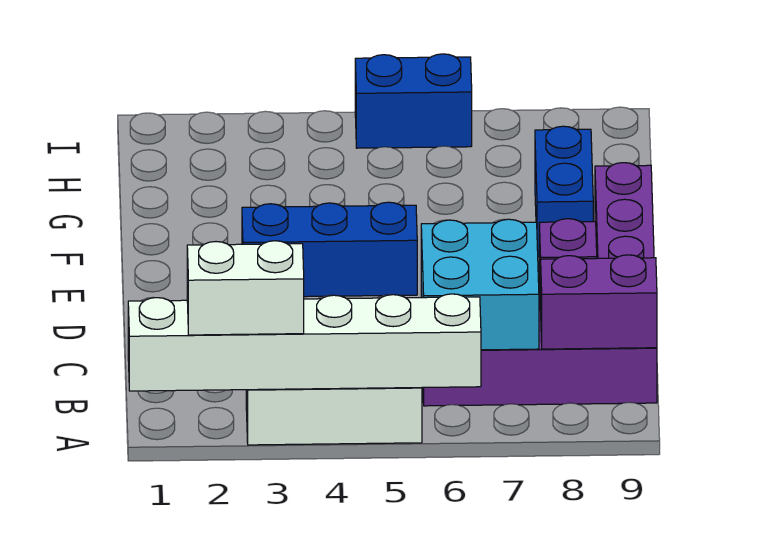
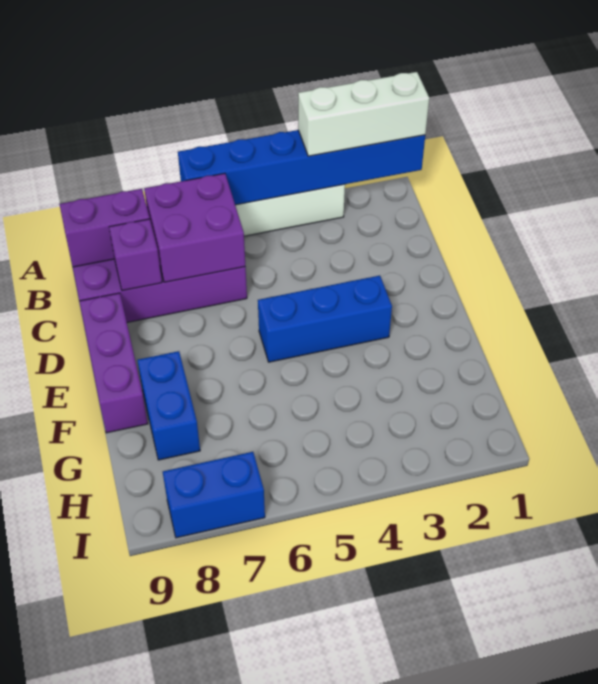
white 1x6 brick [128,294,481,391] -> blue 1x6 brick [178,130,425,205]
white 1x2 brick [187,241,304,335] -> white 1x3 brick [298,72,429,156]
cyan 2x2 brick [421,219,539,350] -> purple 2x2 brick [144,173,245,282]
blue 1x2 brick [355,54,472,148] -> blue 1x2 brick moved to [163,452,265,538]

